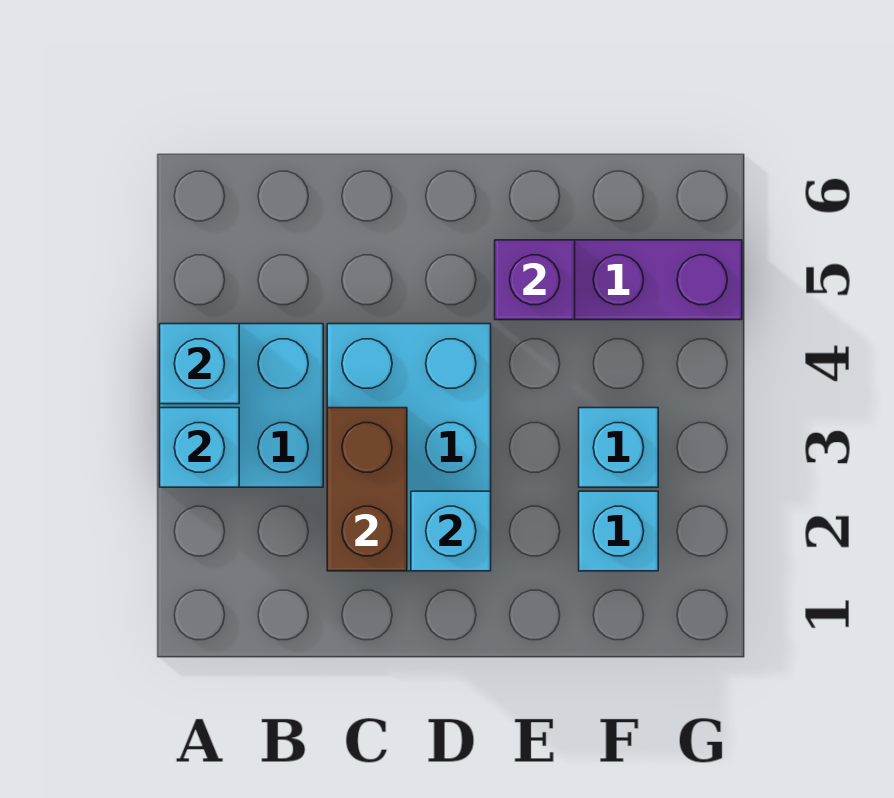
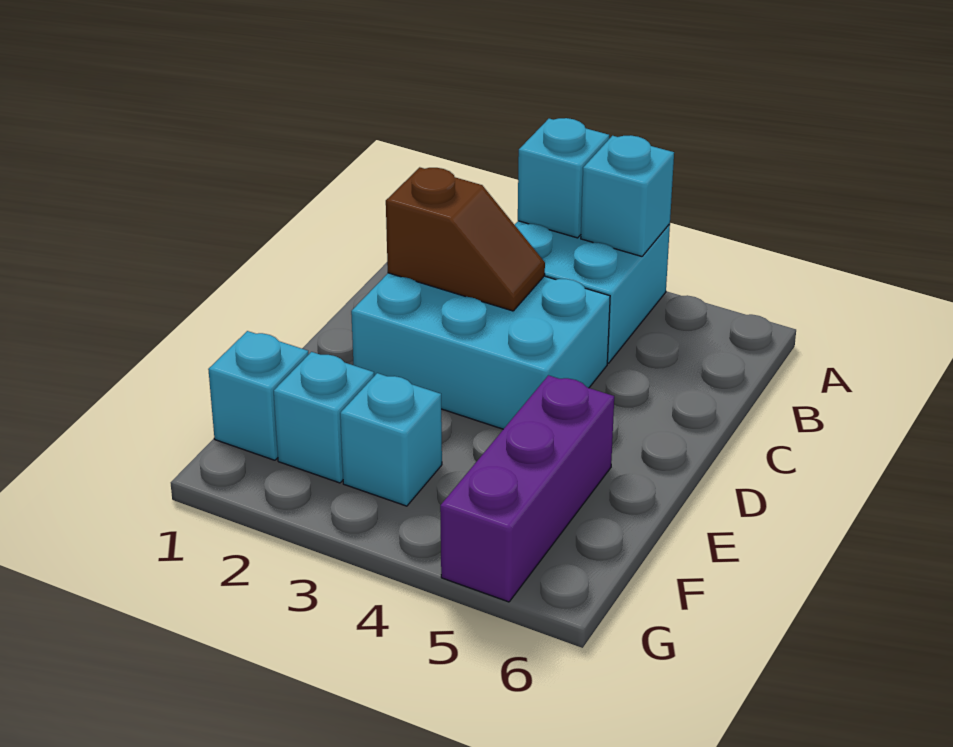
brown 1x2 brick [327,408,407,571] -> brown 1x2 slope [386,167,545,311]
cyan 1x1 brick [411,491,491,571] -> cyan 1x1 brick moved to [208,331,309,460]
purple 1x1 brick [495,240,575,320] -> none

